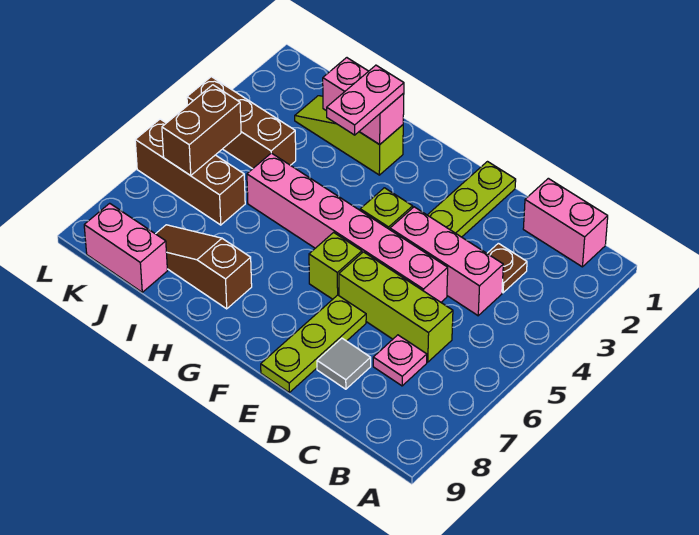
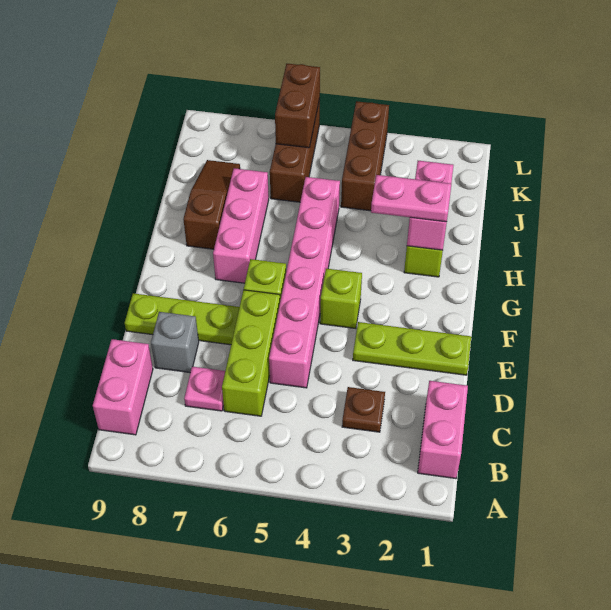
pink 1x3 brick [390,207,503,316] -> pink 1x3 brick moved to [213,168,269,283]
grey 1x1 tile [317,338,371,389] -> grey 1x1 brick [151,312,199,372]
pink 1x2 brick [84,203,167,292] -> pink 1x2 brick moved to [93,339,153,435]
brown 1x2 brick [162,85,241,175] -> brown 1x2 brick turned to [275,64,320,148]

